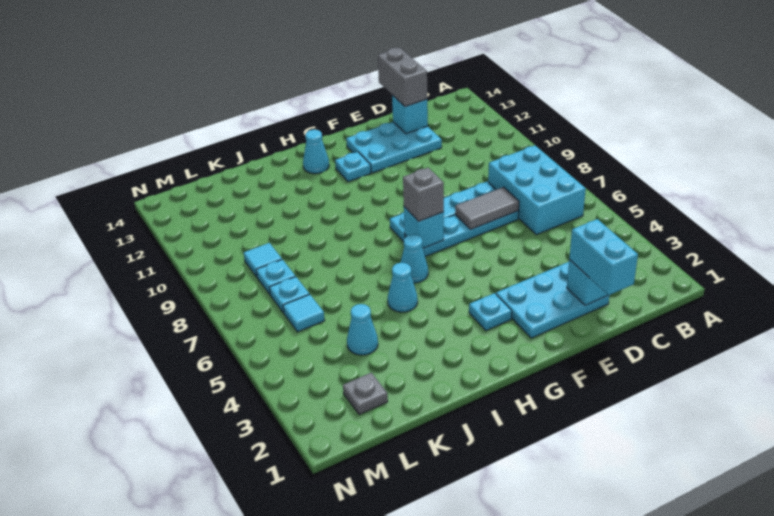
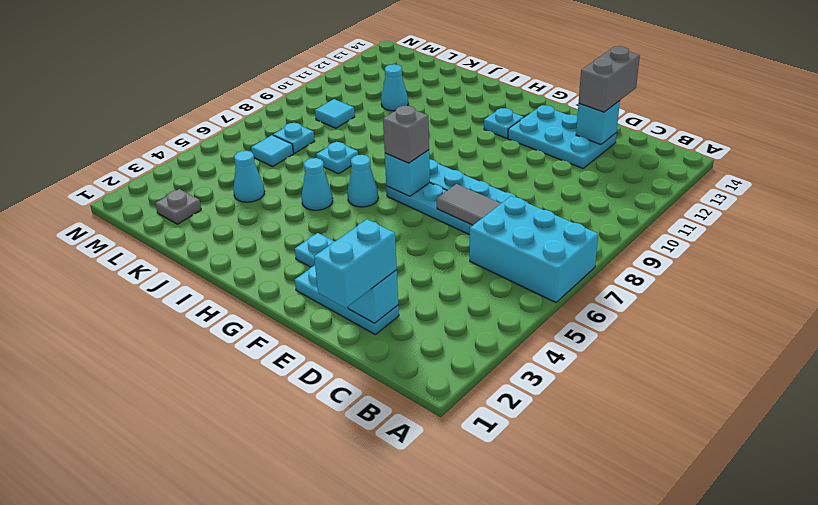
cyan 2x3 brick [488,146,586,235] -> cyan 2x3 brick turned to [470,196,598,302]
cyan 2x3 plate [496,262,610,338] -> cyan 1x3 plate [295,266,399,334]
cyan 1x1 cone [303,130,329,174] -> cyan 1x1 cone moved to [381,64,408,111]
cyan 1x1 plate [256,259,295,294] -> cyan 1x1 plate moved to [316,142,358,174]

